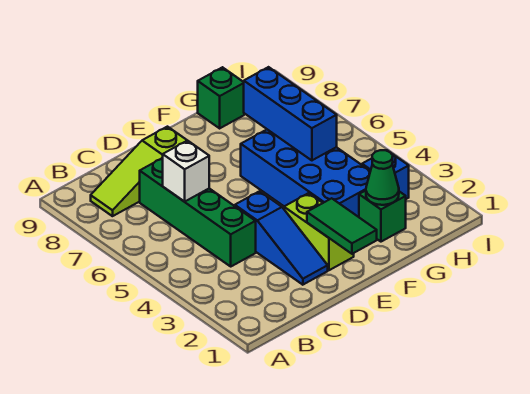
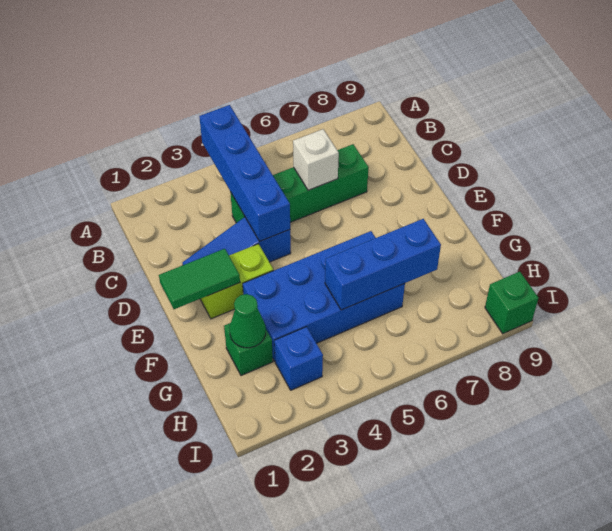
none -> blue 1x4 brick [199,105,290,241]
lime 1x3 slope [91,127,187,216] -> none
green 1x1 brick [198,67,244,128] -> green 1x1 brick moved to [485,272,539,334]

